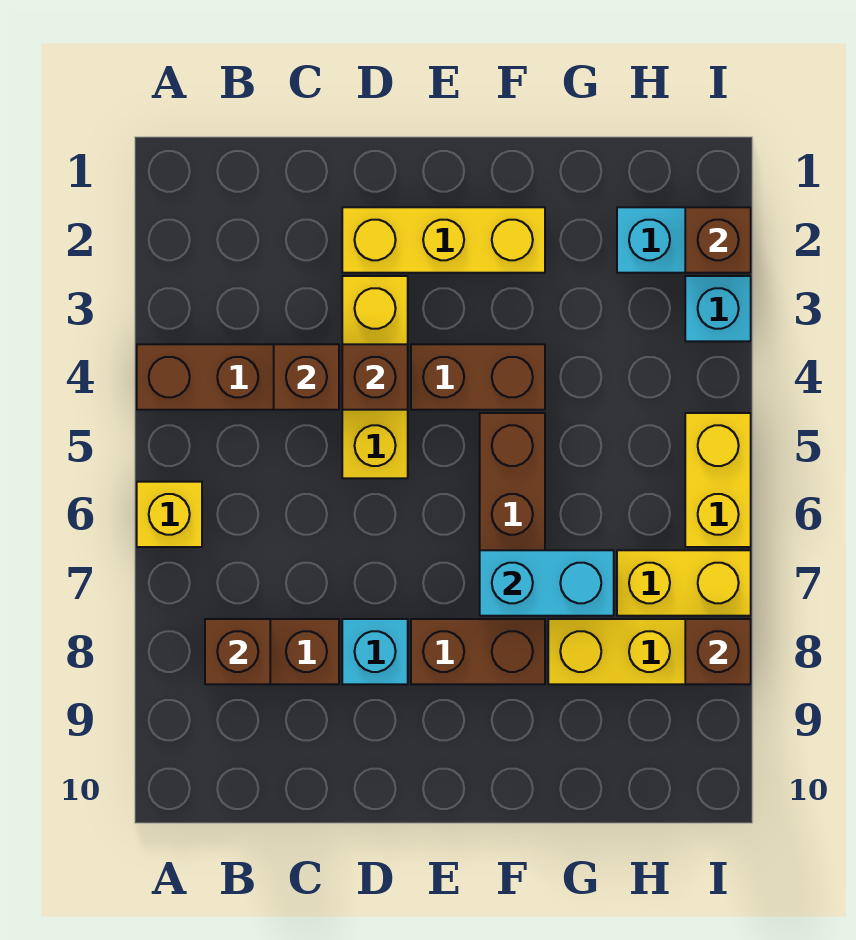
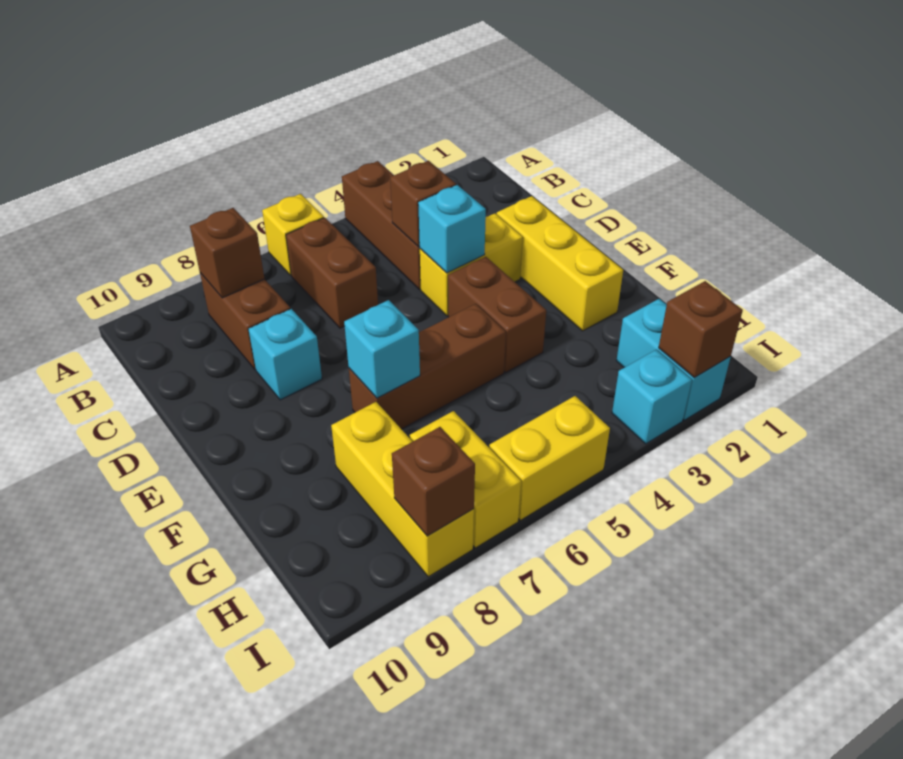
yellow 1x3 brick [342,276,408,478] -> yellow 1x2 brick [420,213,523,316]
brown 1x1 brick [342,344,408,410] -> cyan 1x1 brick [418,185,486,273]
brown 1x2 brick [411,619,545,684] -> brown 1x2 brick moved to [286,218,378,328]
cyan 1x2 brick [480,550,614,616] -> cyan 1x1 brick [344,300,420,398]

